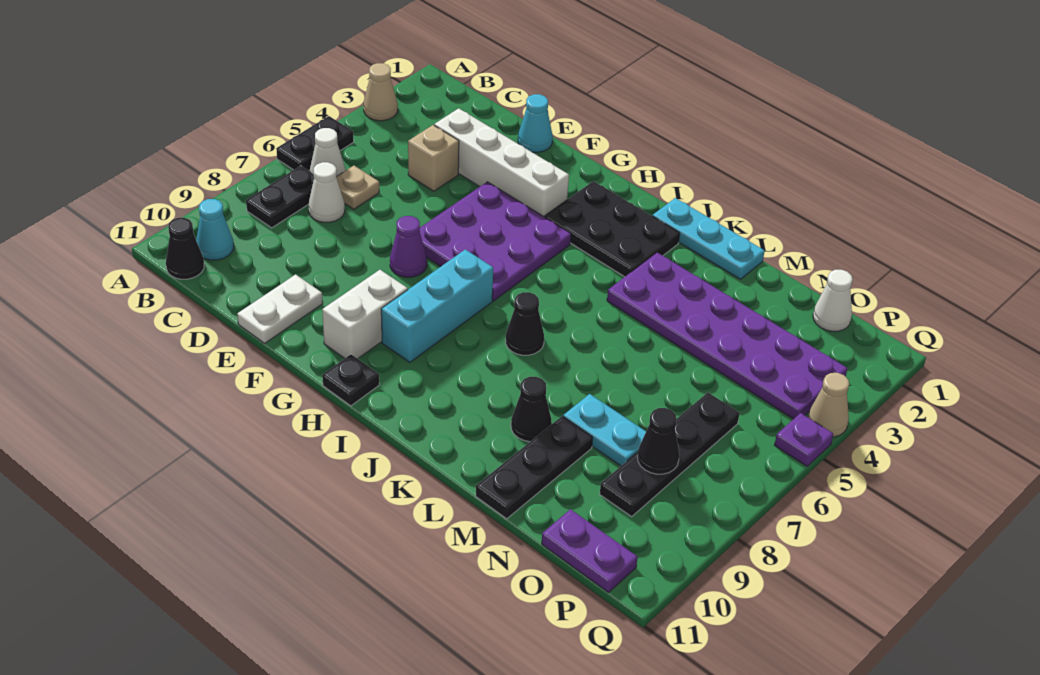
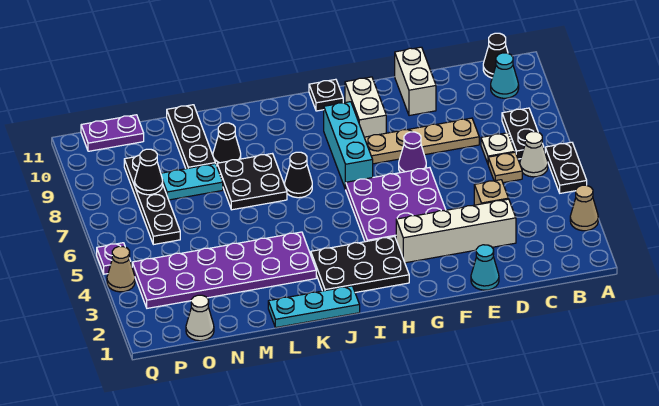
white 1x1 cone [308,162,345,222] -> white 1x1 plate [481,133,515,163]
none -> tan 1x4 plate [364,118,479,164]
white 1x2 plate [237,274,323,343] -> white 1x2 brick [395,47,436,116]
none -> black 2x2 plate [217,154,287,210]

